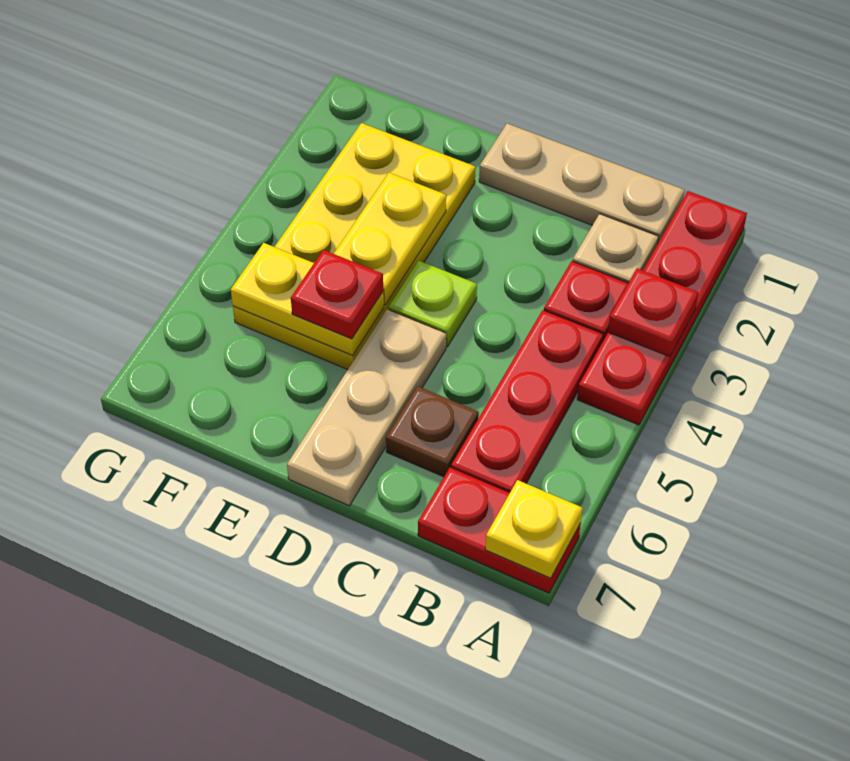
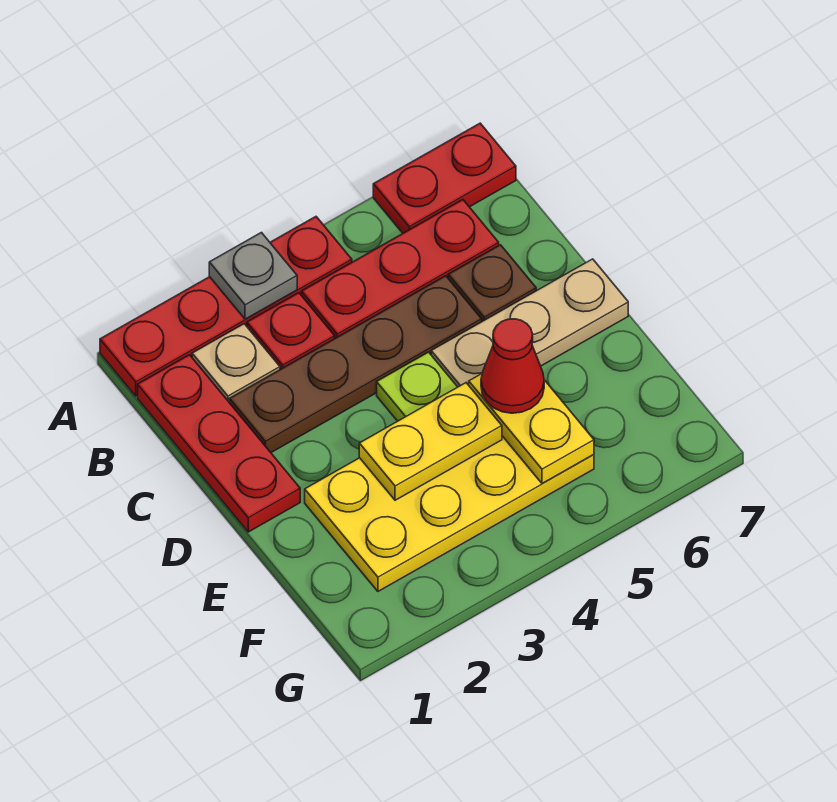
red 1x1 plate [608,269,698,357] -> grey 1x1 plate [209,233,297,319]
red 1x2 plate [418,468,581,593] -> red 1x2 plate turned to [373,123,516,233]
yellow 1x1 plate [485,480,582,578] -> none
tan 1x3 plate [479,124,685,244] -> red 1x3 plate [138,355,300,532]
none -> brown 1x4 plate [230,276,482,452]
red 1x1 plate [291,250,383,339] -> red 1x1 cone [481,319,544,413]

